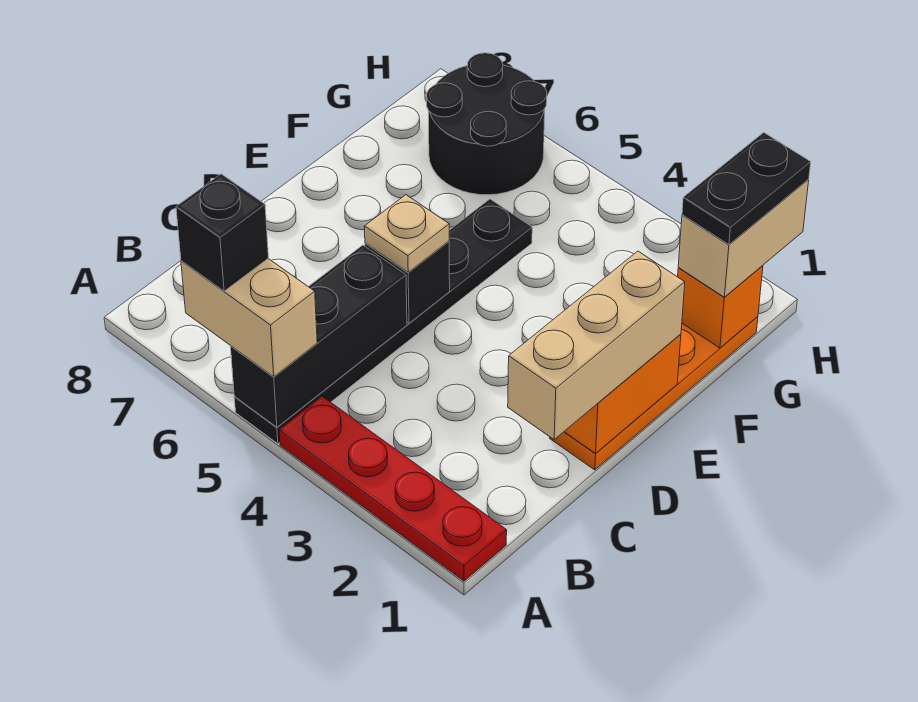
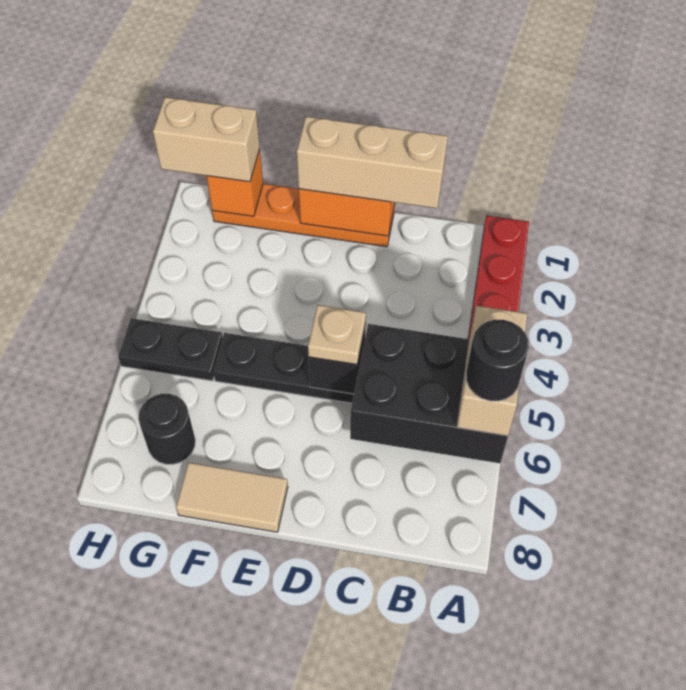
black 1x3 brick [230,245,407,427] -> black 2x3 brick [350,324,508,463]
black 1x1 brick [176,174,268,291] -> black 1x1 round brick [466,320,529,401]
none -> tan 1x2 tile [176,463,288,532]
black 1x2 plate [682,132,811,245] -> black 1x2 plate moved to [118,318,223,381]
black 2x2 round brick [427,53,547,195] -> black 1x1 round brick [138,394,195,464]

